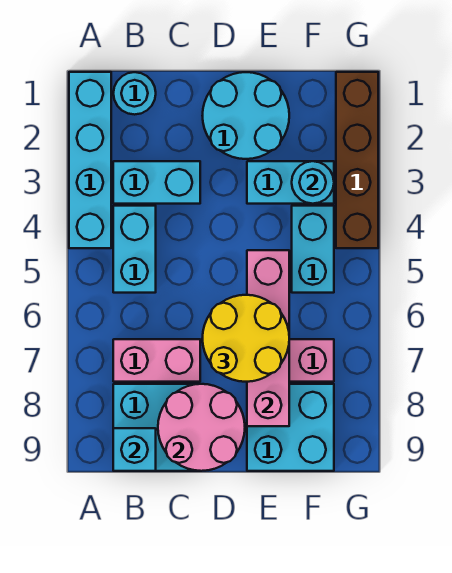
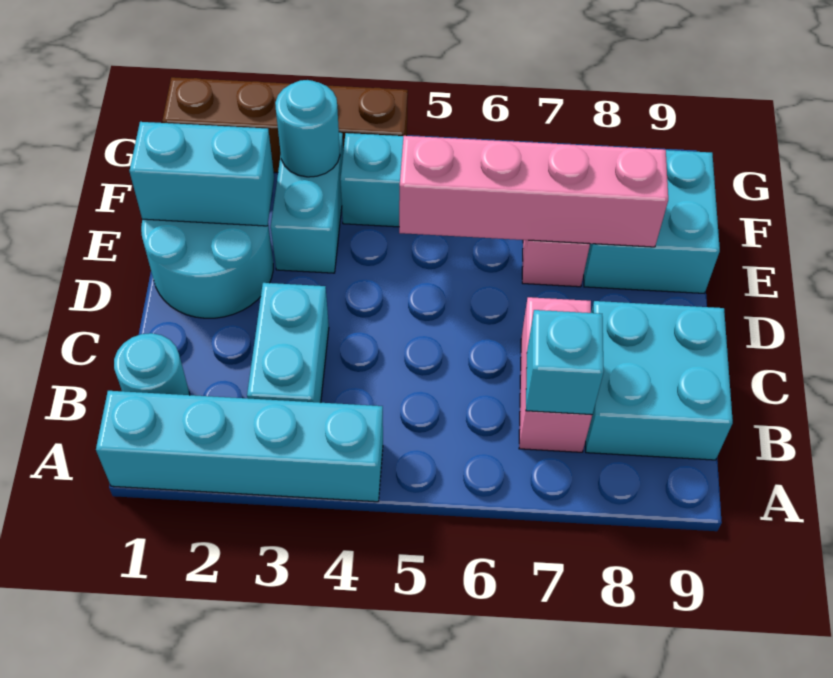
cyan 1x2 brick [113,206,156,293] -> cyan 1x2 brick moved to [129,122,274,226]
cyan 1x1 brick [113,428,156,471] -> cyan 1x1 brick moved to [526,310,604,415]
pink 2x2 round brick [158,384,245,471] -> none
yellow 2x2 round brick [202,295,289,382] -> none

